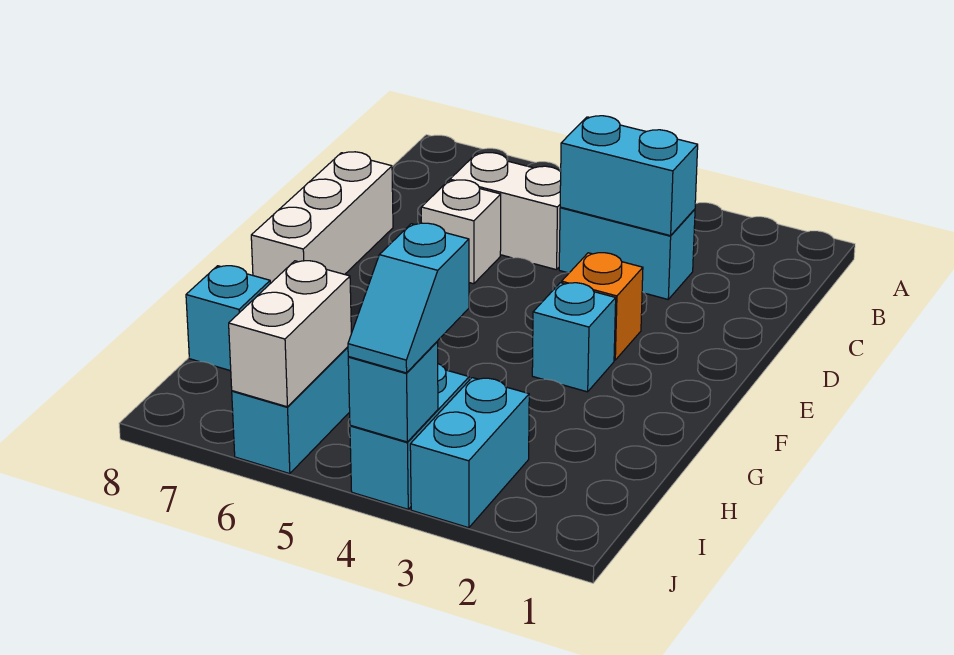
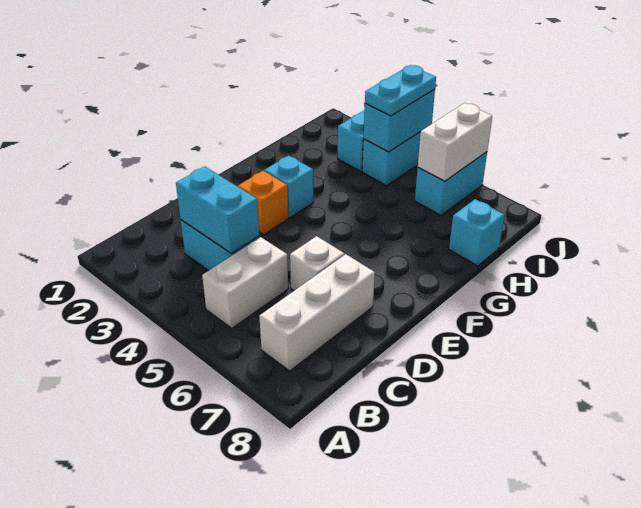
white 1x2 brick [450,153,561,270] -> white 1x2 brick turned to [202,237,288,328]
white 1x3 brick [251,152,393,284] -> white 1x3 brick moved to [259,254,375,371]
cyan 1x2 slope [348,223,469,373] -> cyan 1x2 plate [365,65,436,116]
cyan 1x1 brick [348,342,438,442] -> cyan 1x2 brick [364,89,435,152]

